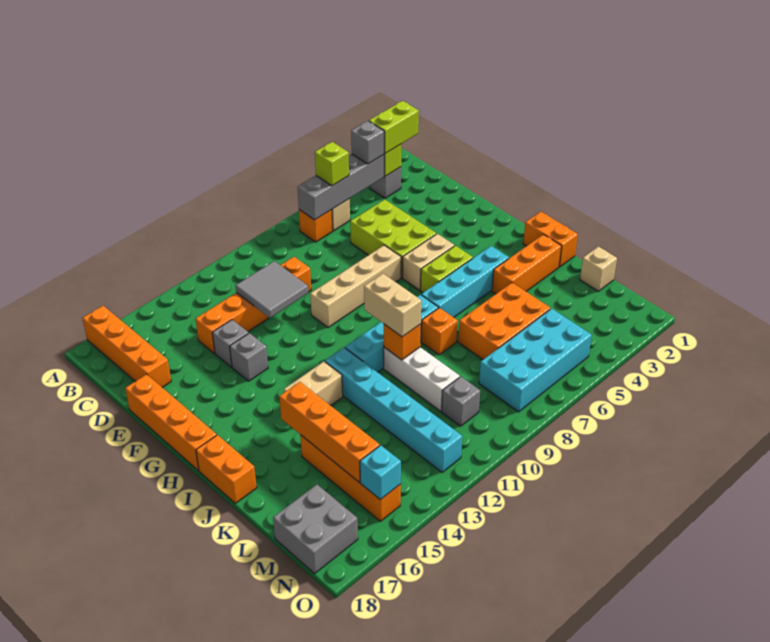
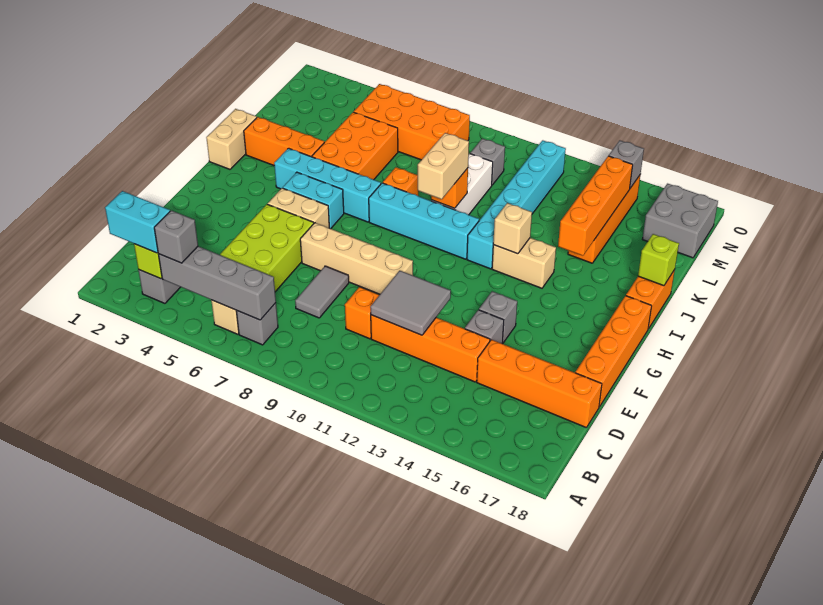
orange 1x4 brick [83,306,171,387] -> orange 1x4 brick turned to [477,340,602,428]
lime 1x2 brick [369,101,419,153] -> cyan 1x2 brick [105,191,170,253]
lime 1x1 brick [315,142,349,186] -> lime 1x1 brick moved to [638,234,679,286]
orange 1x1 brick [299,210,333,242] -> grey 1x1 brick [236,303,278,345]
none -> grey 1x2 tile [295,266,349,318]
lime 1x2 brick [420,246,473,292] -> cyan 1x2 brick [283,172,344,229]
orange 1x2 brick [523,212,578,267] -> tan 1x2 brick [206,109,257,169]
orange 2x3 brick [458,283,551,359] -> orange 2x3 brick turned to [312,112,398,180]
tan 1x1 brick [580,247,617,291] -> tan 1x1 brick moved to [493,203,532,254]
cyan 2x4 brick [479,308,592,412] -> orange 2x4 brick [354,84,470,160]
cyan 1x1 brick [360,445,401,500] -> grey 1x1 brick [609,140,644,188]

